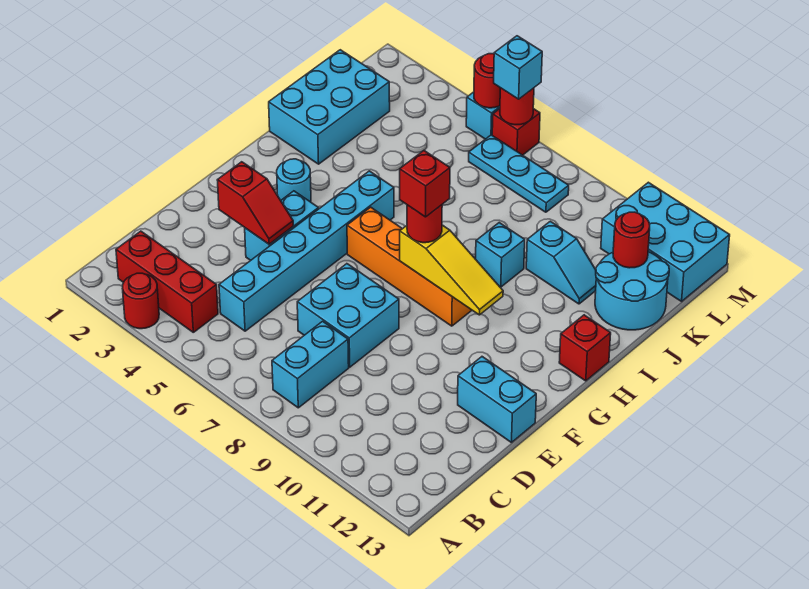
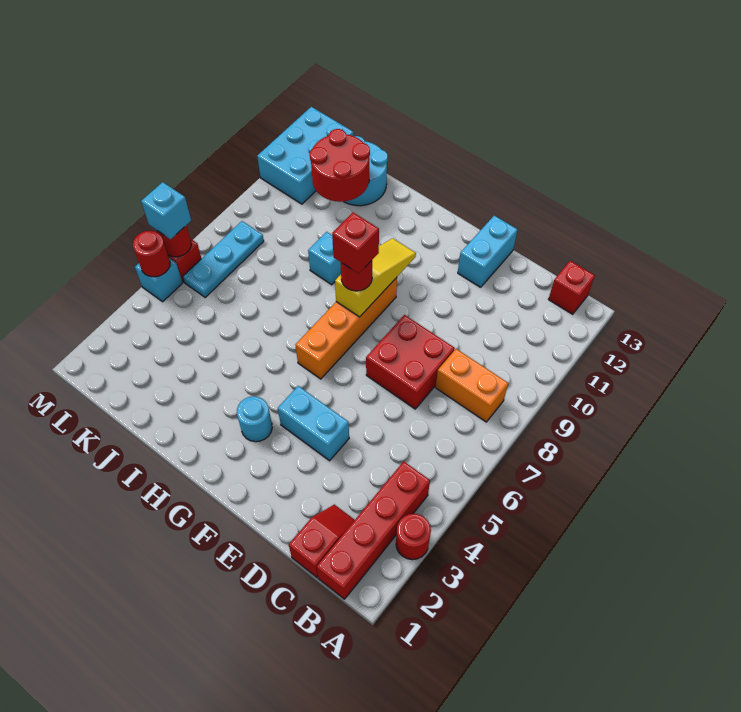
red 1x3 brick [116,231,218,332] -> red 1x4 brick [317,461,430,599]
cyan 1x2 brick [272,321,349,408] -> orange 1x2 brick [436,349,508,422]
cyan 1x6 brick [219,171,394,331] -> none
cyan 2x2 brick [297,264,399,367] -> red 2x2 brick [366,315,455,409]
red 1x2 slope [217,162,293,244] -> red 1x2 slope moved to [289,504,354,577]
red 1x1 brick [559,315,611,381] -> red 1x1 brick moved to [548,261,595,314]
cyan 2x3 brick [269,50,390,164] -> none
cyan 1x2 slope [526,221,596,304] -> none
red 1x1 round brick [613,212,650,268] -> red 2x2 round brick [310,129,370,202]

